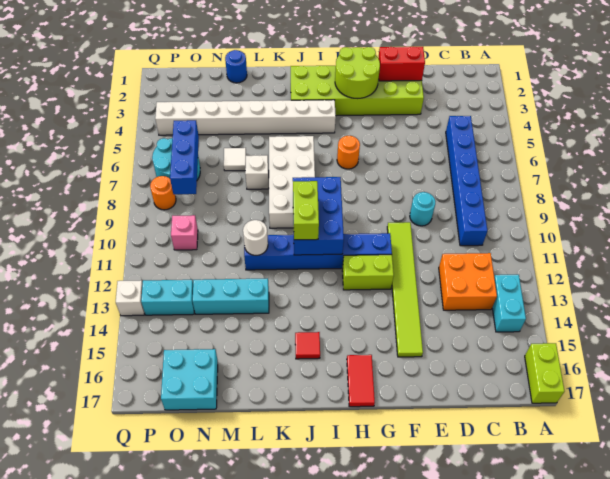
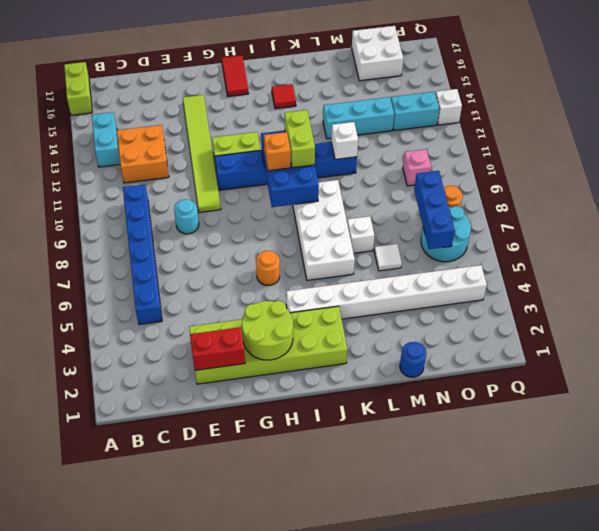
none -> orange 1x1 brick [264,132,291,171]
white 1x1 round brick [243,220,268,256] -> white 1x1 brick [331,122,358,159]
cyan 2x2 brick [161,349,218,410] -> white 2x2 brick [352,26,403,81]

